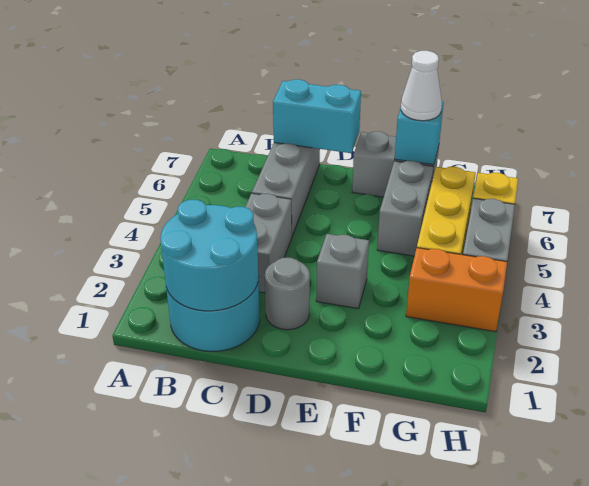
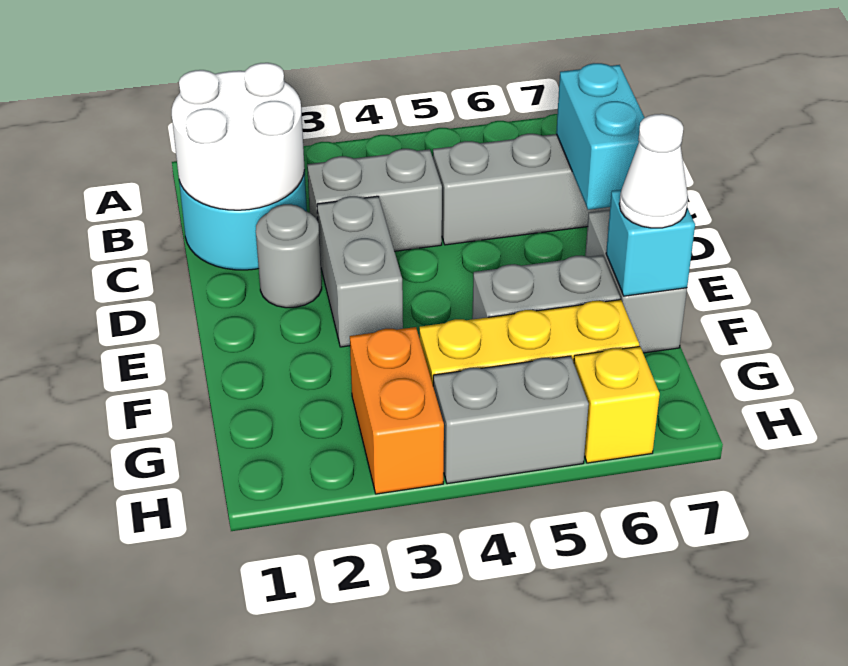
cyan 2x2 round brick [160,200,259,311] -> white 2x2 round brick [172,63,305,210]
grey 1x1 brick [316,234,369,309] -> grey 1x2 brick [317,196,403,347]

